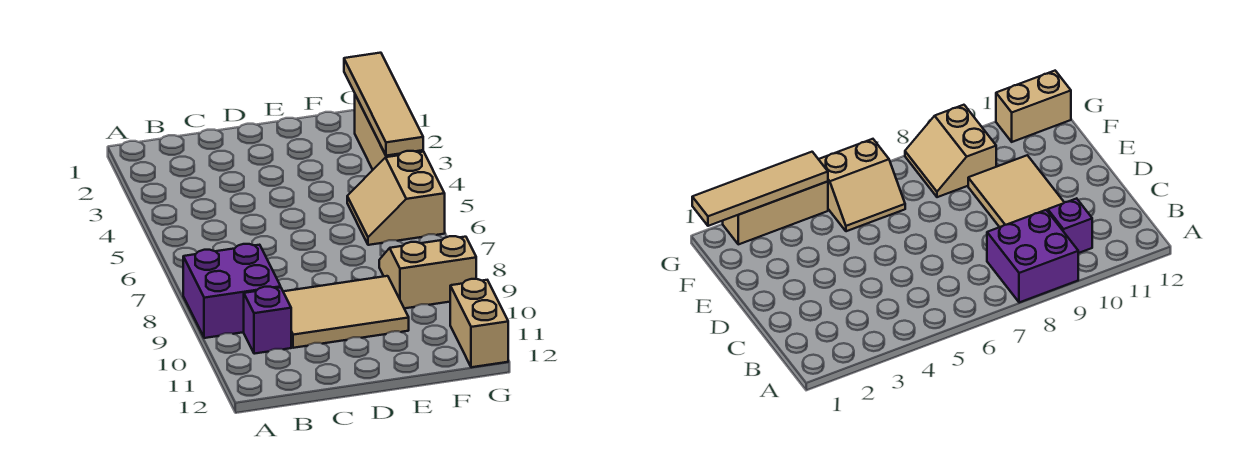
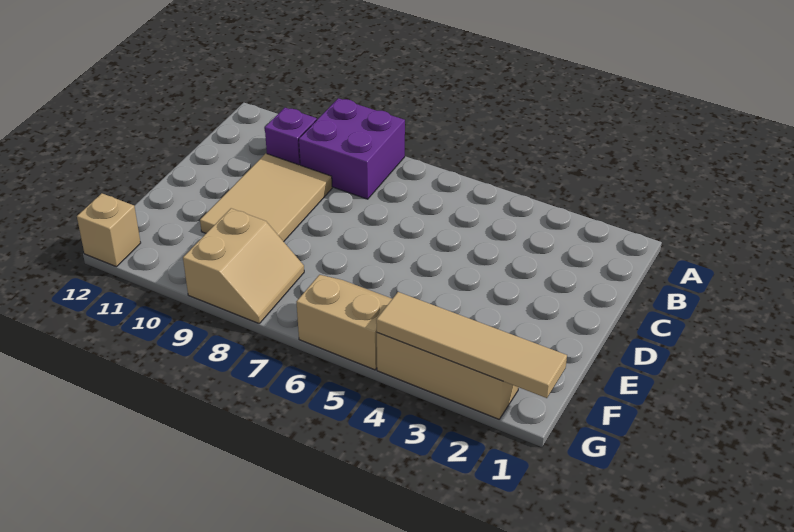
tan 1x2 brick [450,279,508,367] -> tan 1x1 brick [77,193,141,267]

